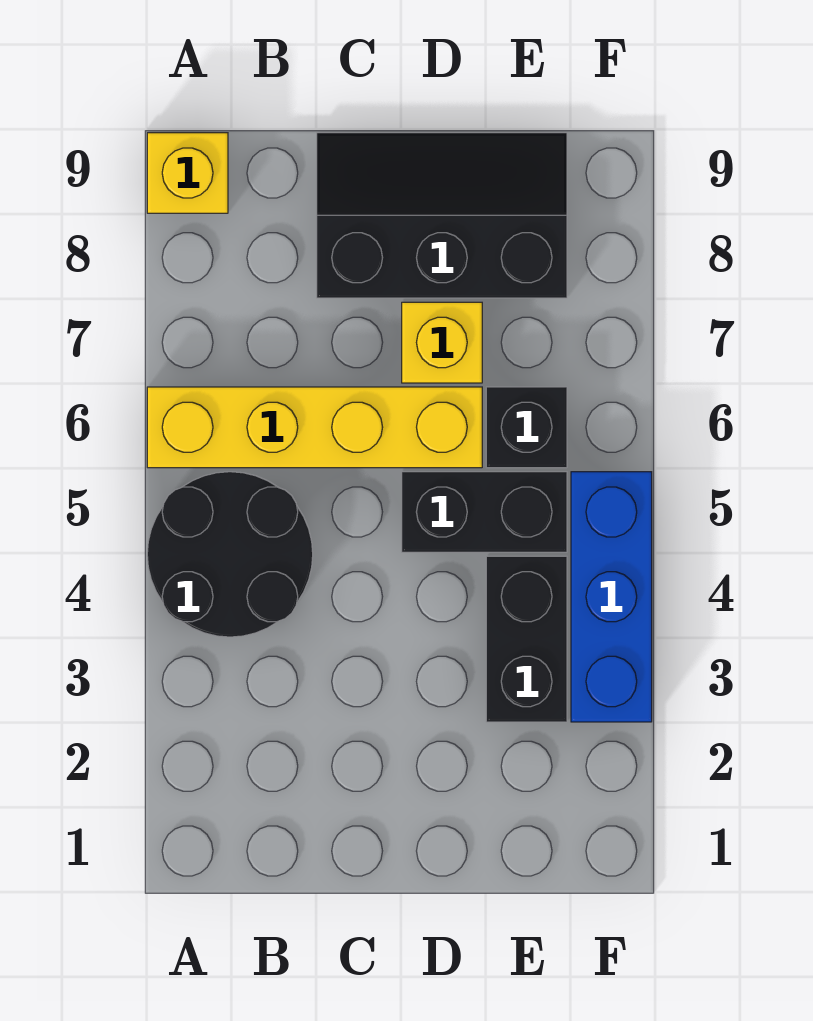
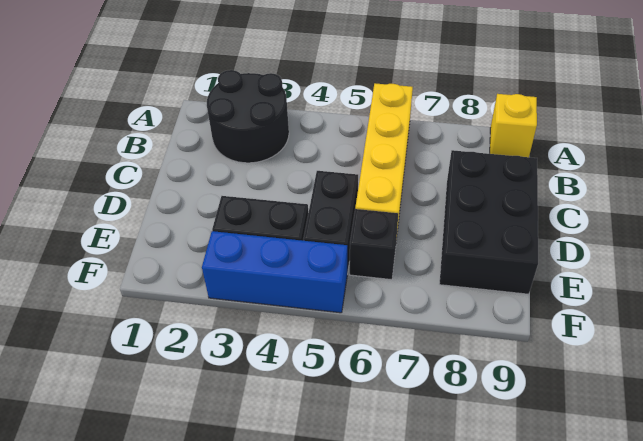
black 2x2 round brick [147,472,313,637] -> black 2x2 round brick moved to [207,70,289,163]
black 2x3 slope [317,133,567,298] -> black 2x3 brick [439,150,538,294]
yellow 1x1 brick [402,302,482,383] -> none

